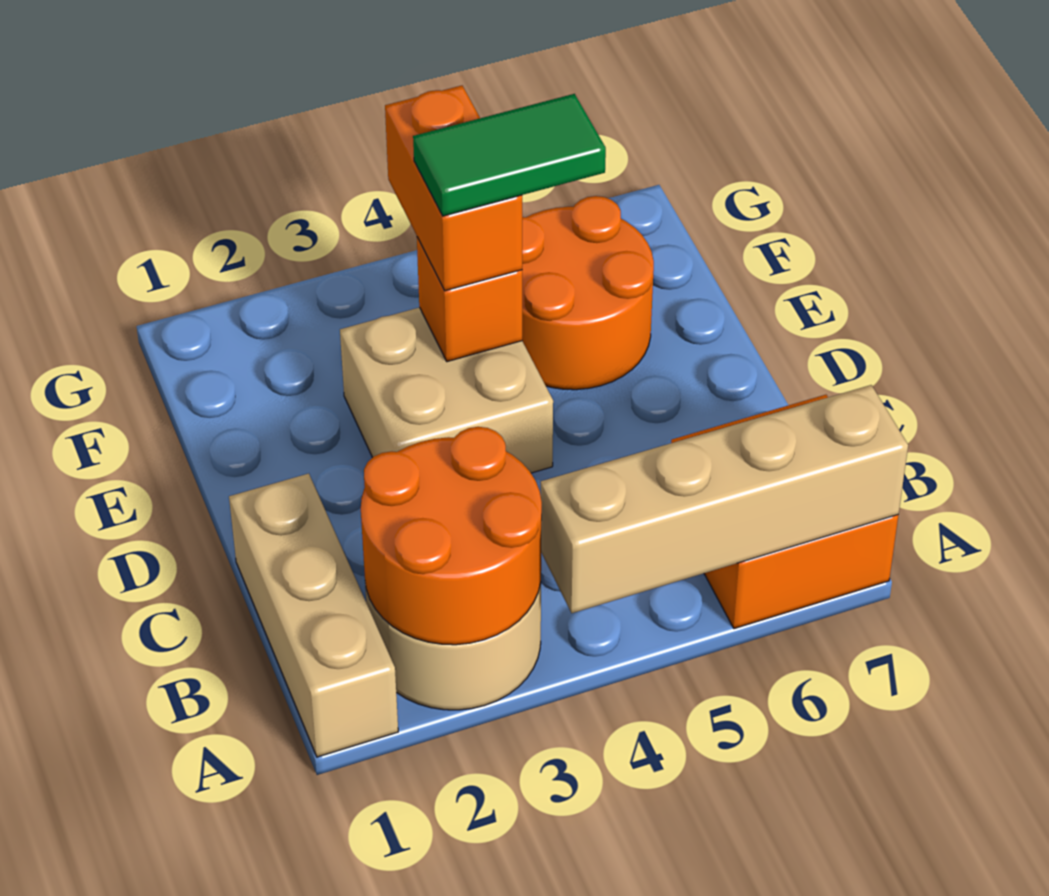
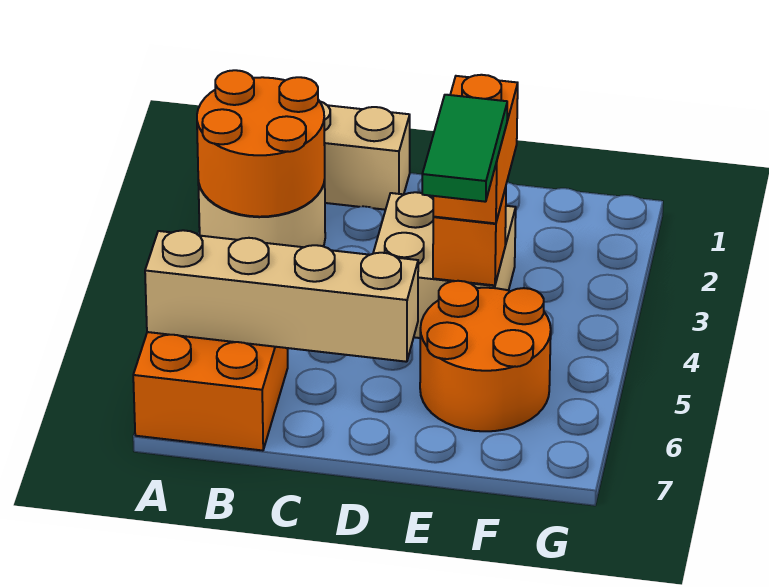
tan 1x4 brick [541,385,908,613] -> tan 1x4 brick turned to [145,230,418,362]
orange 1x2 brick [385,86,522,291] -> orange 1x2 brick turned to [433,75,518,223]

